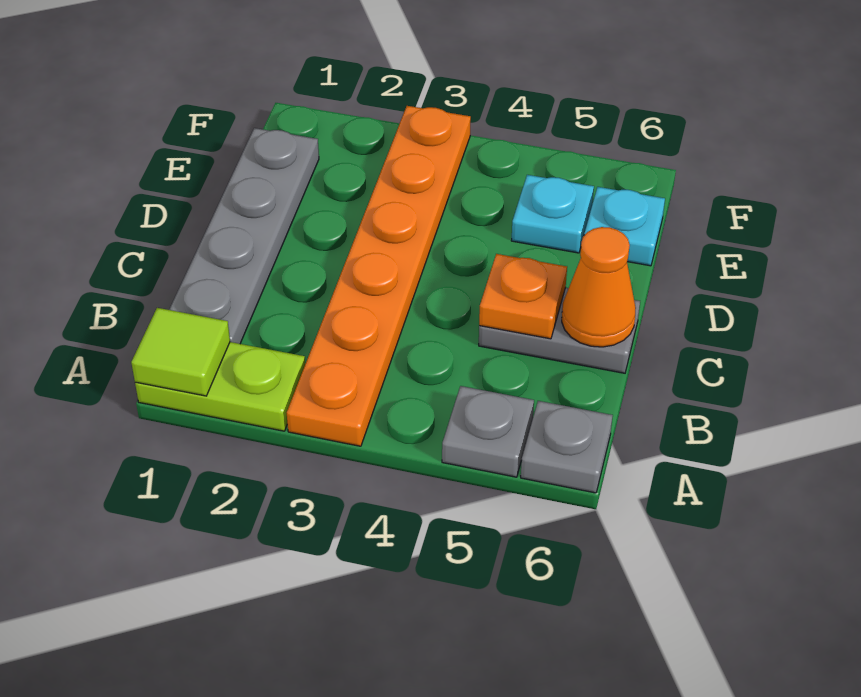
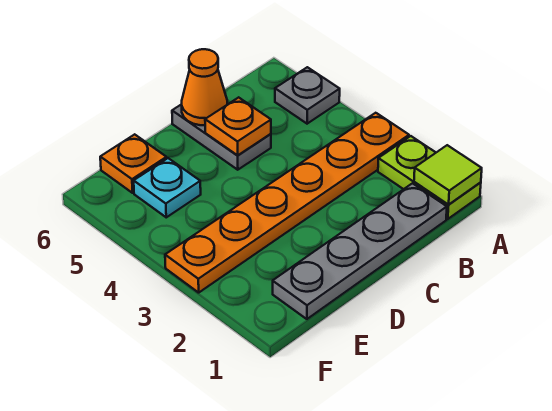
grey 1x1 plate [521,401,613,493] -> none
cyan 1x1 plate [584,187,665,266] -> orange 1x1 plate [100,134,167,193]

